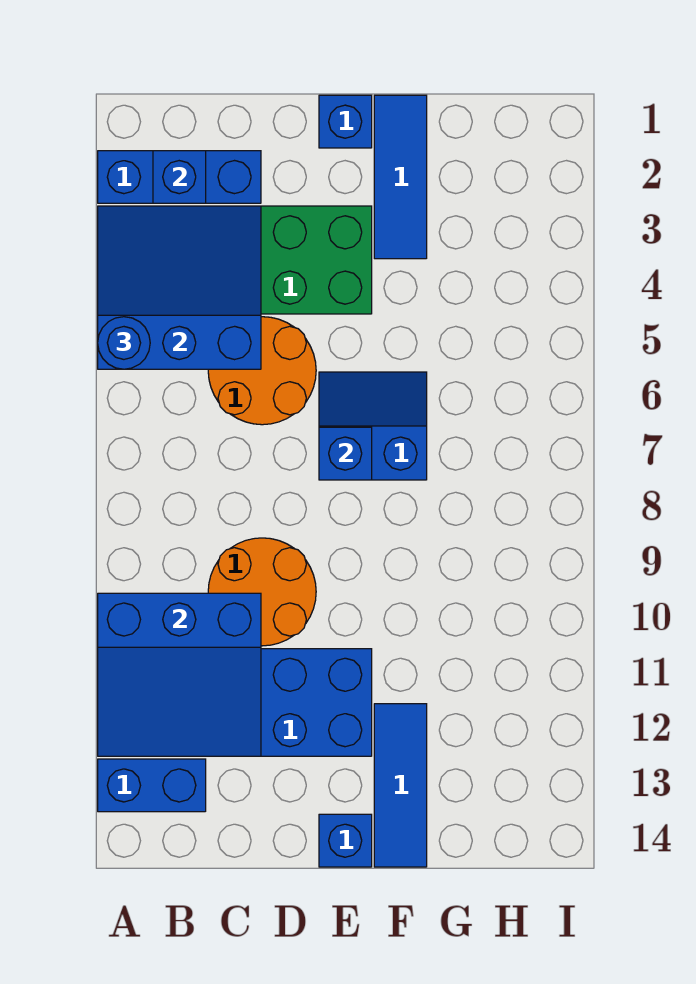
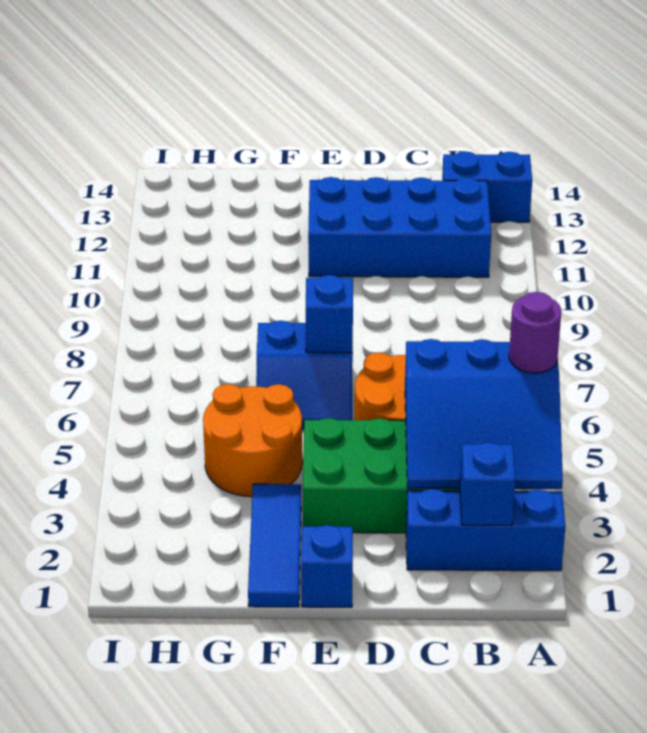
blue 1x1 round brick [98,317,150,369] -> purple 1x1 round brick [509,292,561,373]
blue 3x3 slope [98,593,261,756] -> none
orange 2x2 round brick [208,538,316,646] -> orange 2x2 round brick moved to [203,384,302,497]
blue 1x1 brick [319,814,372,867] -> none
blue 1x3 tile [374,704,427,867] -> none

